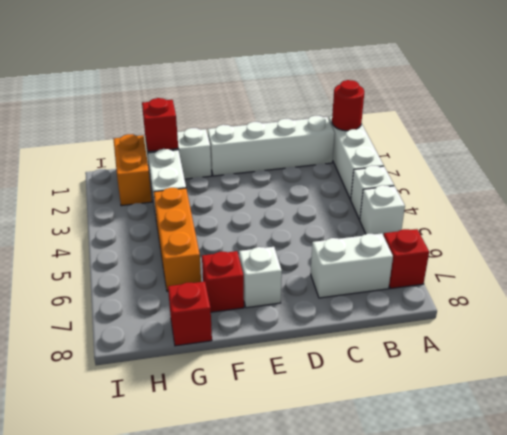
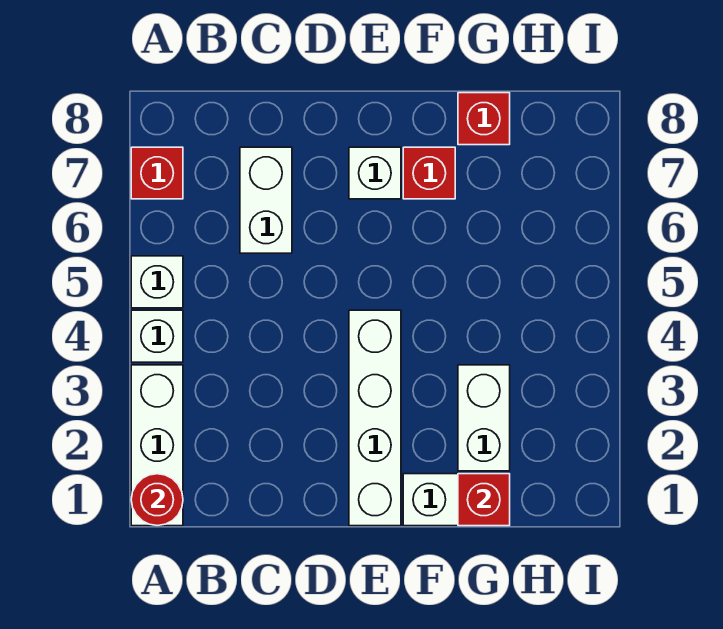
white 1x4 brick [208,116,335,176] -> white 1x4 brick turned to [349,310,401,526]
white 1x2 brick [311,233,393,298] -> white 1x2 brick turned to [240,147,292,253]
orange 1x3 brick [154,188,201,291] -> none
orange 1x2 brick [114,134,152,206] -> none

